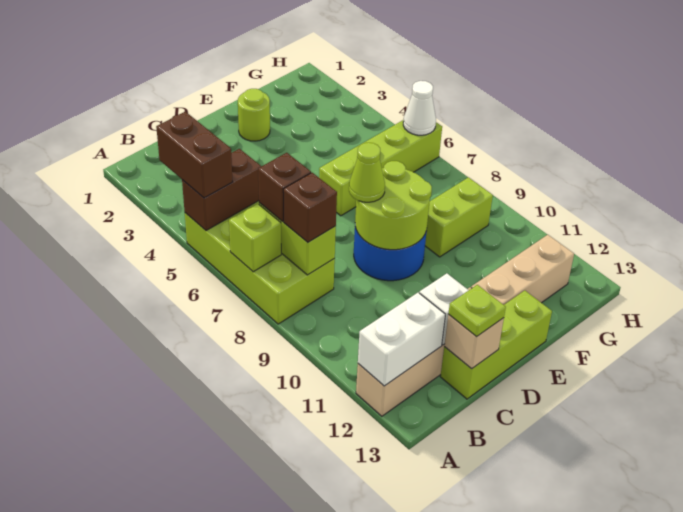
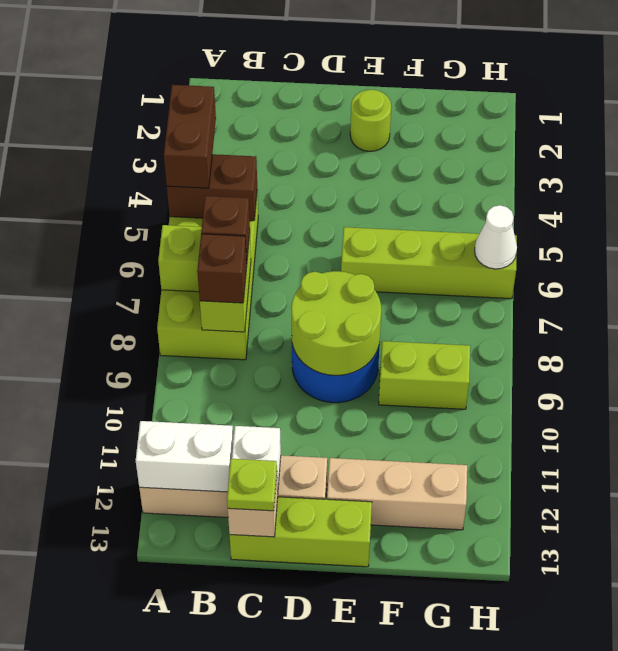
lime 1x1 cone [349,143,385,202] -> none

